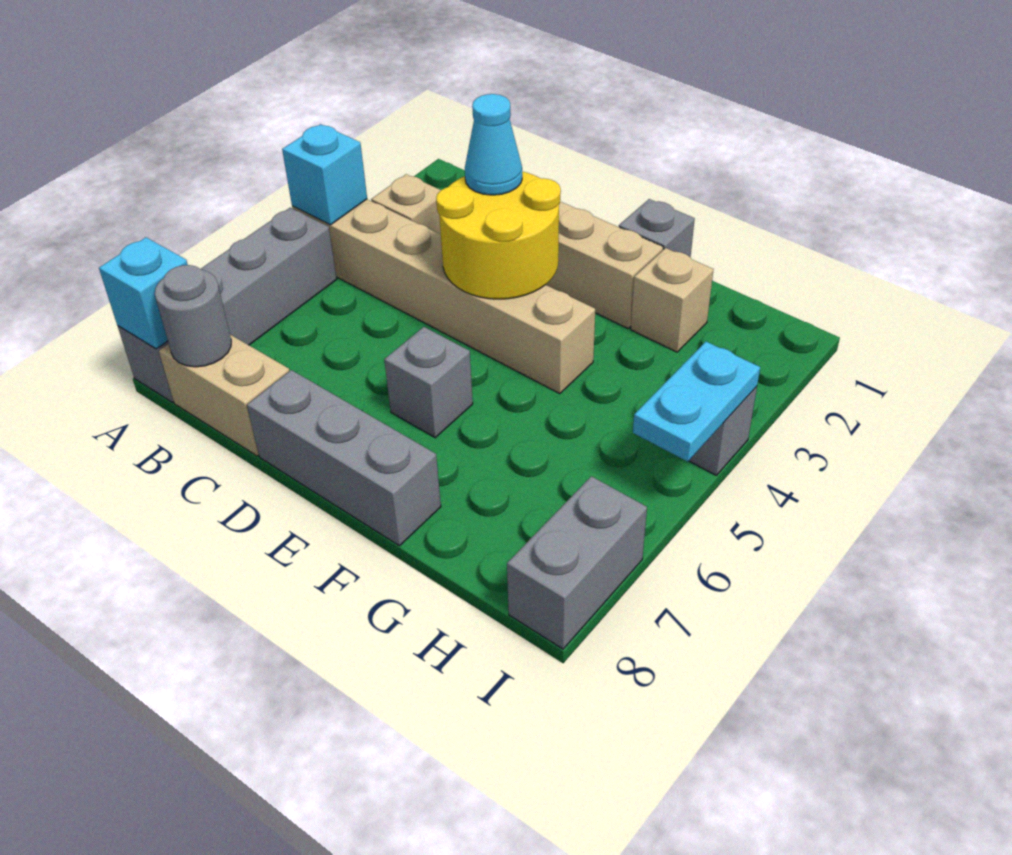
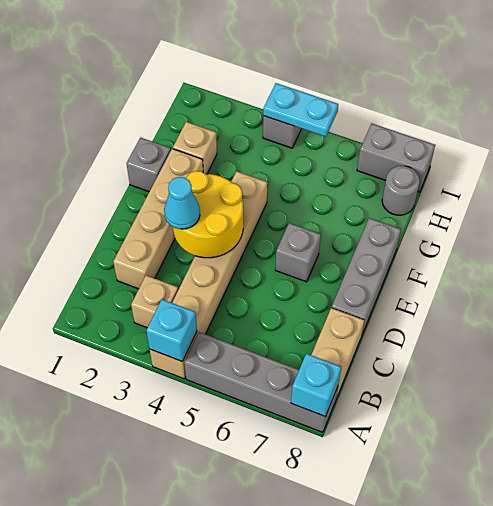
grey 1x1 round brick [155,265,231,367] -> grey 1x1 round brick moved to [382,166,420,215]

